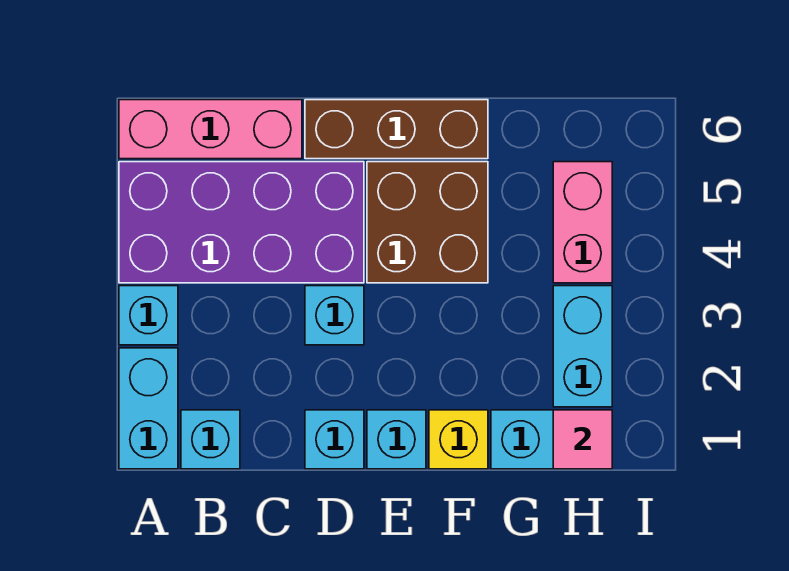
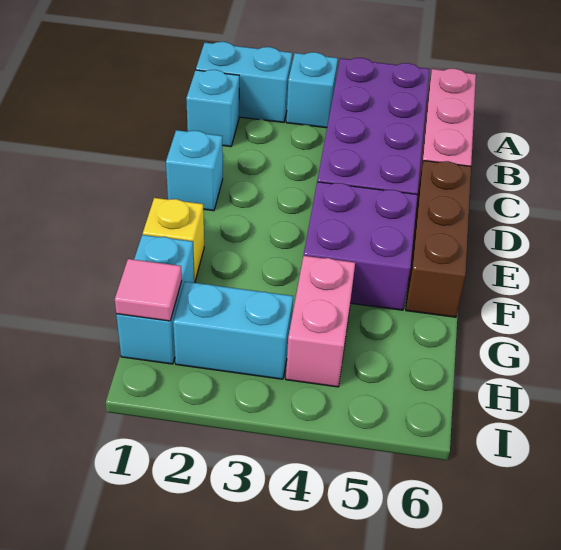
cyan 1x1 brick [305,286,364,345] -> none
cyan 1x1 brick [367,410,426,469] -> none
brown 2x2 brick [367,162,488,283] -> purple 2x2 brick [304,182,418,310]
pink 1x2 brick [553,162,612,283] -> pink 1x2 brick turned to [286,256,355,387]

